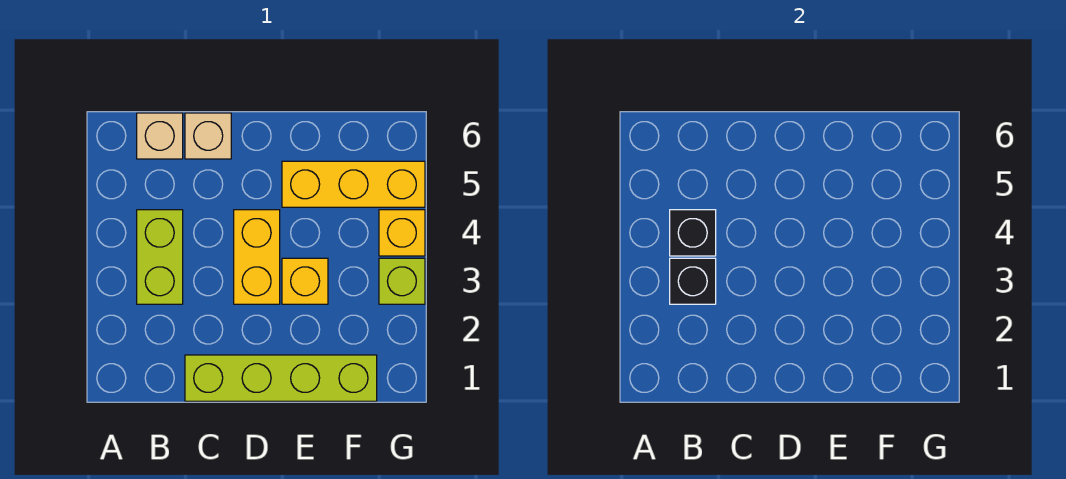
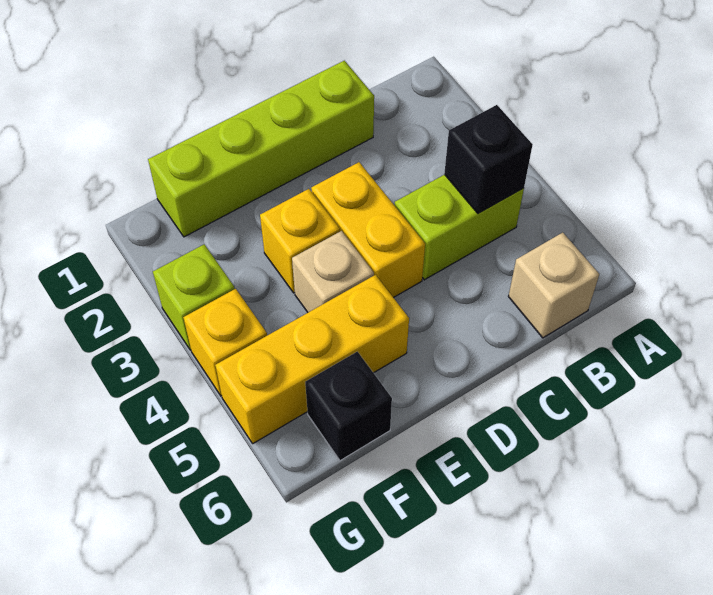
lime 1x2 brick [137,210,183,304] -> lime 1x2 brick turned to [395,175,524,280]
black 1x1 brick [670,258,716,304] -> black 1x1 brick moved to [305,352,392,461]
tan 1x1 brick [185,113,231,159] -> tan 1x1 brick moved to [292,231,374,312]

